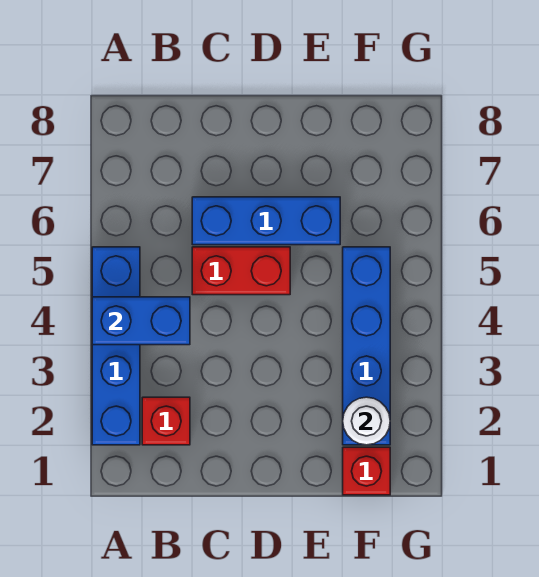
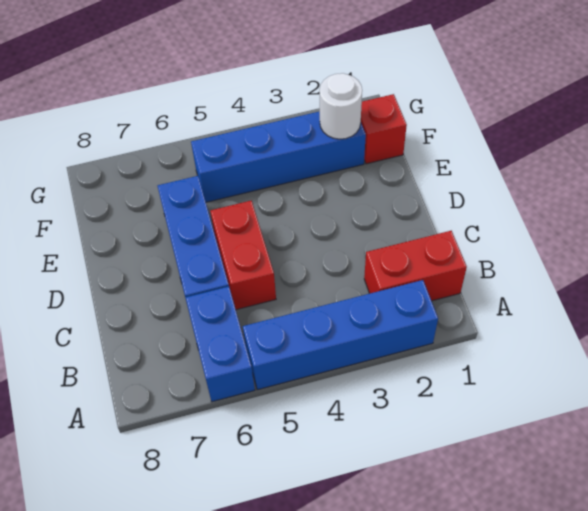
blue 1x2 brick [92,297,190,345] -> blue 1x2 brick moved to [185,286,255,402]
red 1x1 brick [142,397,190,445] -> red 1x2 brick [364,231,467,301]

